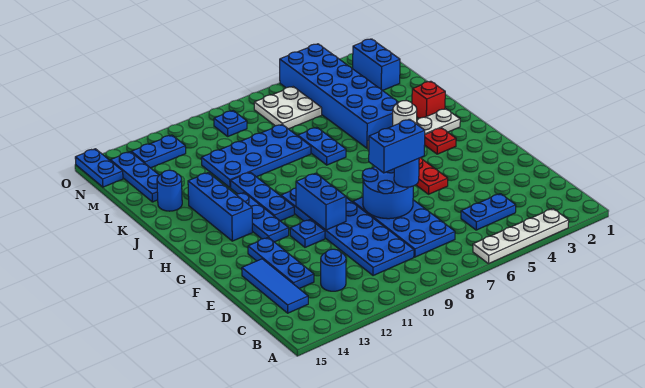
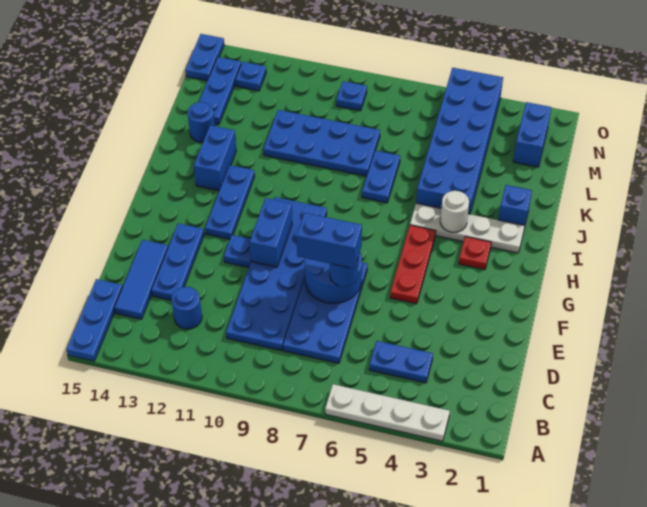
blue 1x3 plate [231,172,294,221] -> blue 1x3 plate moved to [66,279,123,361]
blue 1x3 brick [188,173,253,241] -> blue 1x2 brick [194,125,236,191]
red 1x1 brick [412,81,445,118] -> blue 1x1 brick [498,185,532,228]
white 2x2 plate [254,87,322,129] -> none
blue 1x2 plate [131,135,186,168] -> blue 1x1 plate [235,62,266,91]

